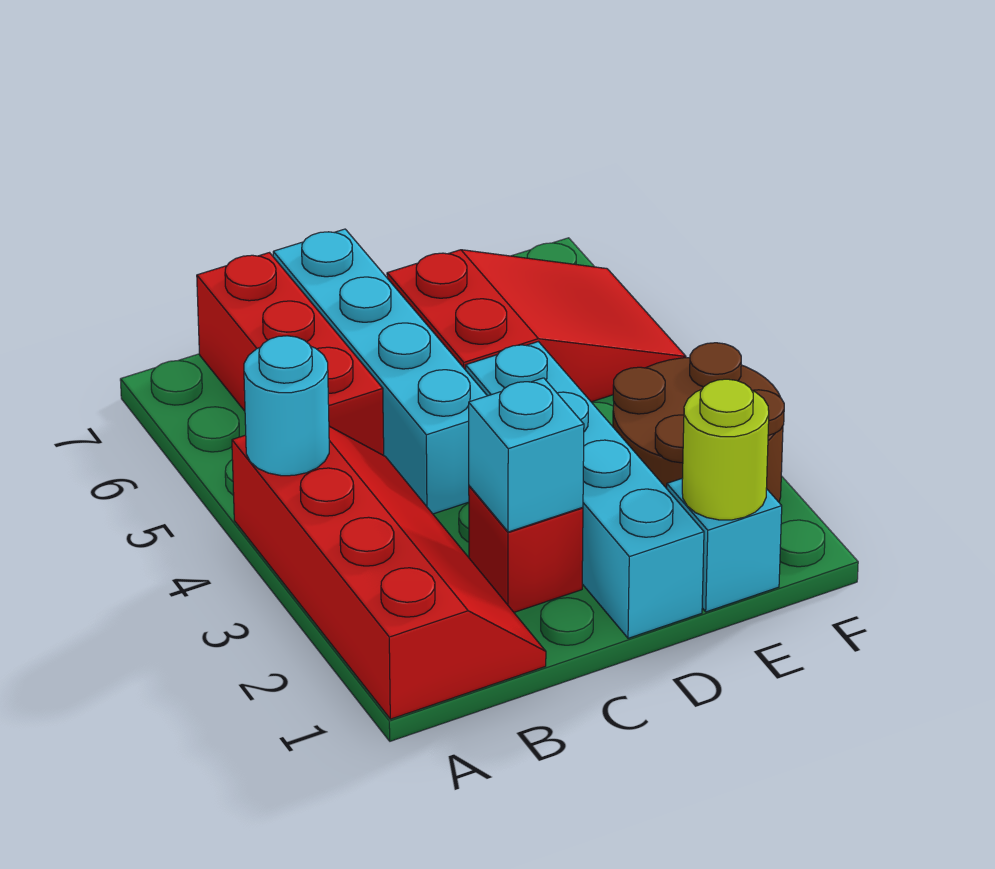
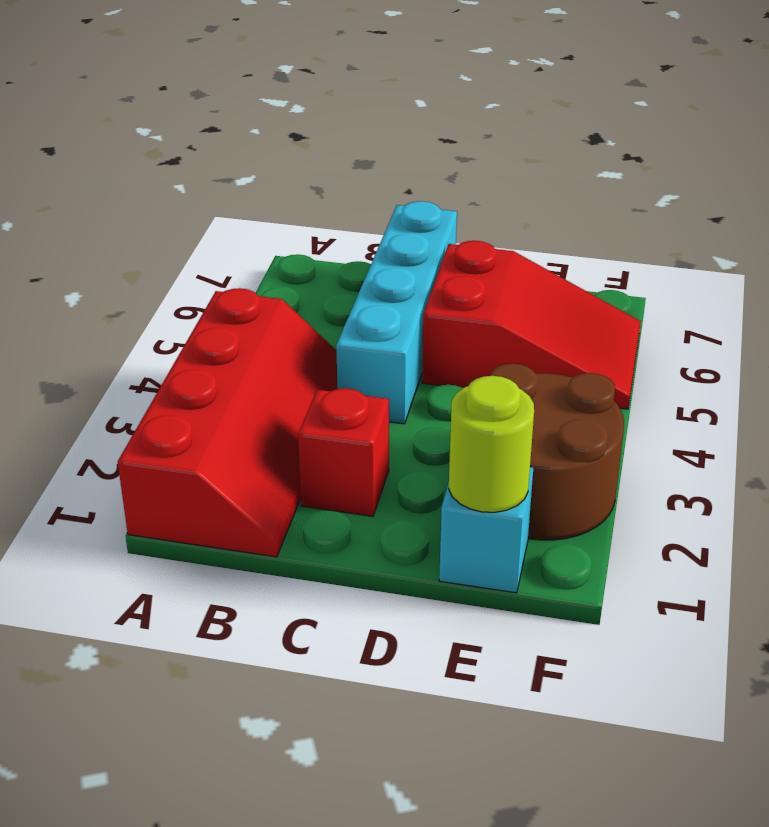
cyan 1x1 round brick [244,336,329,476] -> none
red 1x3 brick [197,253,384,455] -> none
cyan 1x1 brick [469,378,584,532] -> none
cyan 1x4 brick [466,342,704,638] -> none

